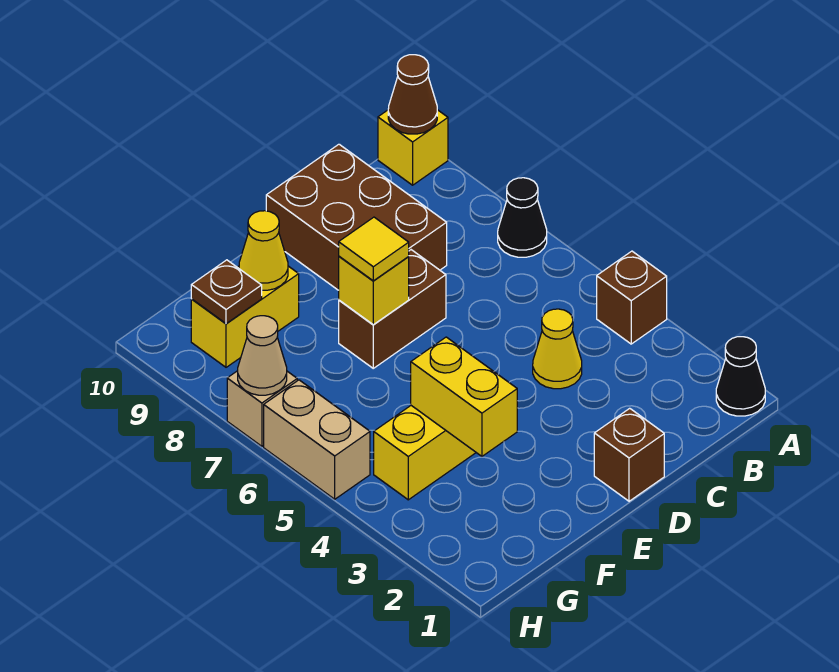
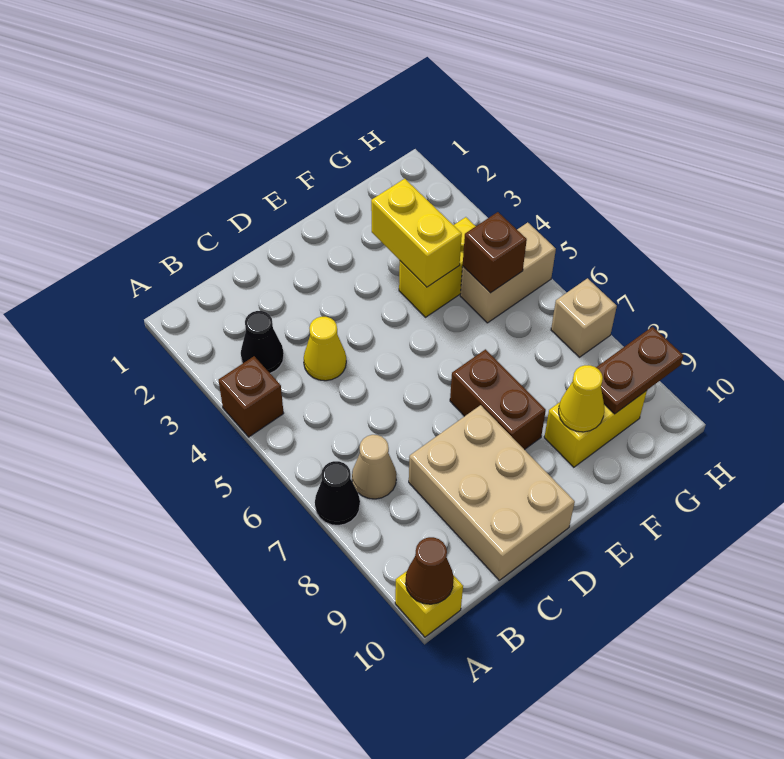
black 1x1 cone [716,337,765,416] -> black 1x1 cone moved to [241,311,284,373]
brown 2x3 brick [266,144,447,290] -> tan 2x3 brick [409,405,575,580]
brown 1x1 brick [594,408,664,501] -> brown 1x1 brick moved to [463,212,527,293]
brown 1x2 brick [339,250,446,368] -> brown 1x2 brick turned to [450,349,546,450]
yellow 1x1 brick [339,256,409,325] -> none
yellow 1x1 tile [339,217,409,281] -> none
brown 1x1 plate [191,260,262,324] -> brown 1x2 plate [596,327,683,414]
tan 1x2 brick [264,380,370,499] -> tan 1x2 brick turned to [460,222,556,323]
tan 1x1 cone [238,316,287,395] -> tan 1x1 cone moved to [352,435,397,499]

